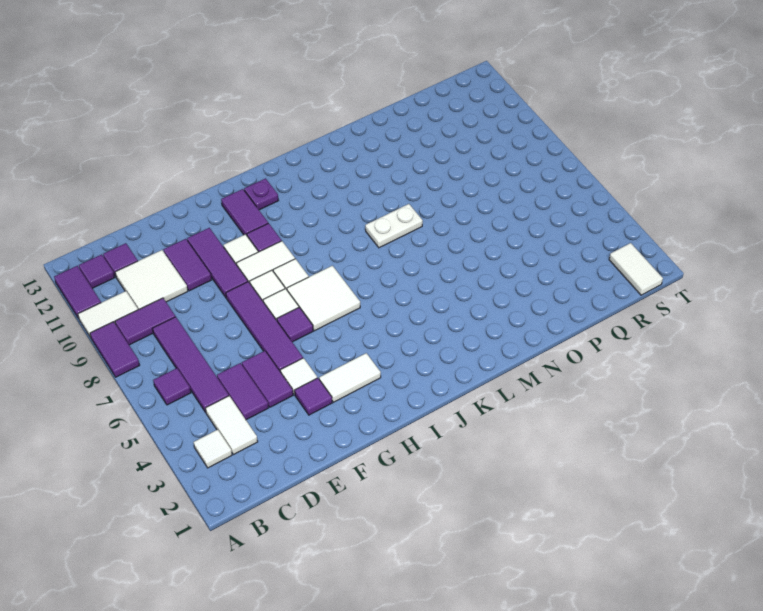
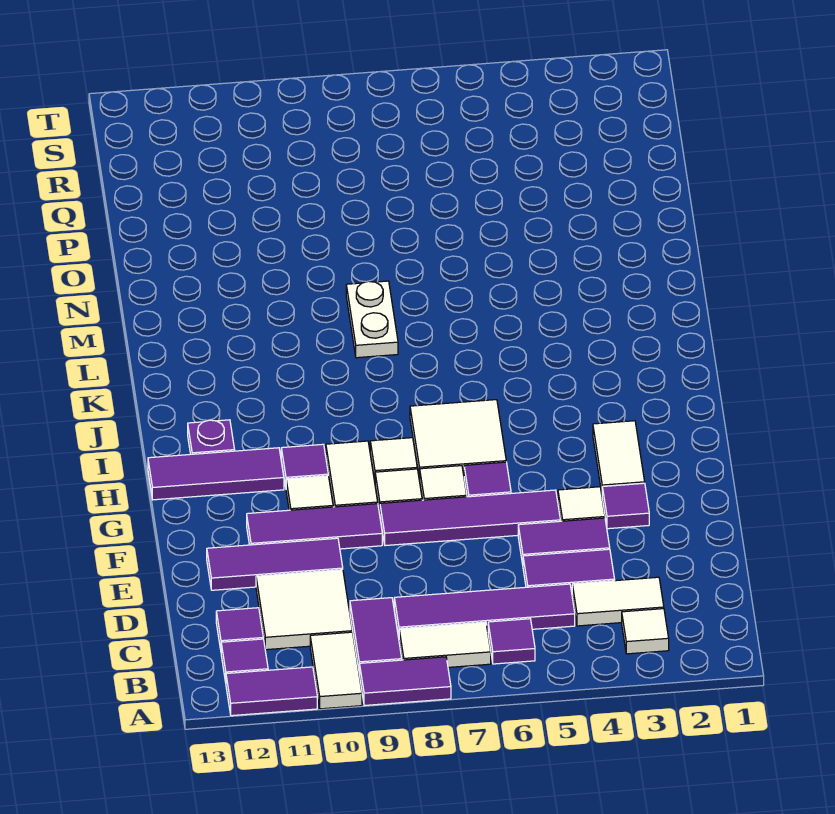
purple 1x2 tile [163,239,212,291] -> purple 1x3 tile [207,538,343,590]
purple 1x2 tile [221,189,268,235] -> purple 1x3 tile [148,448,284,500]
white 1x2 tile [609,243,663,295] -> white 1x2 tile moved to [399,622,491,667]

